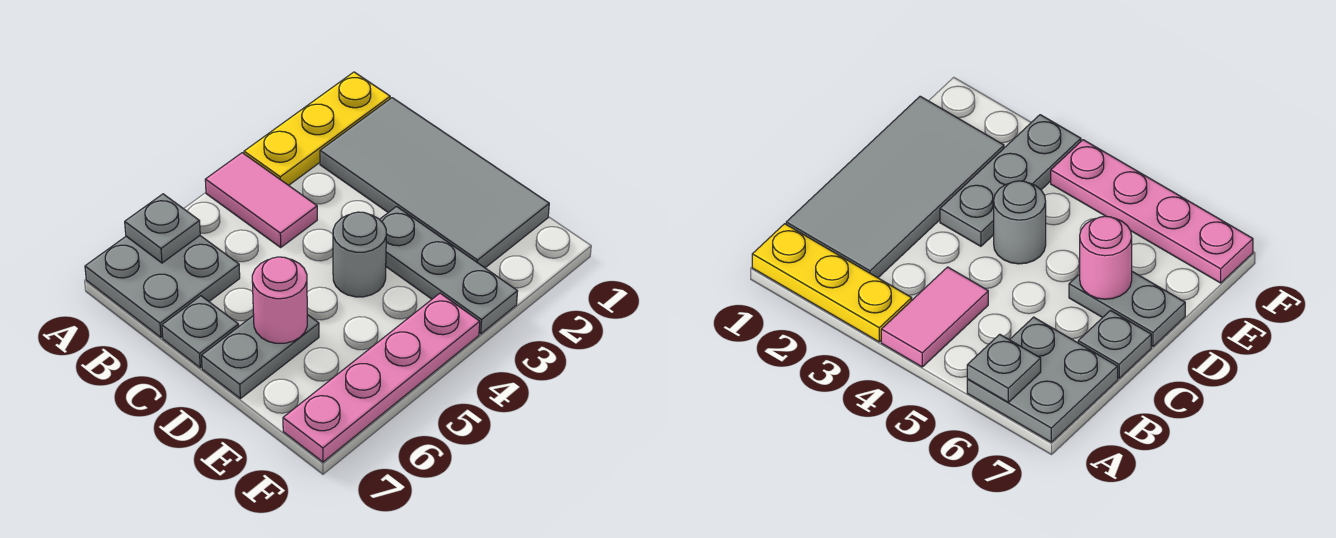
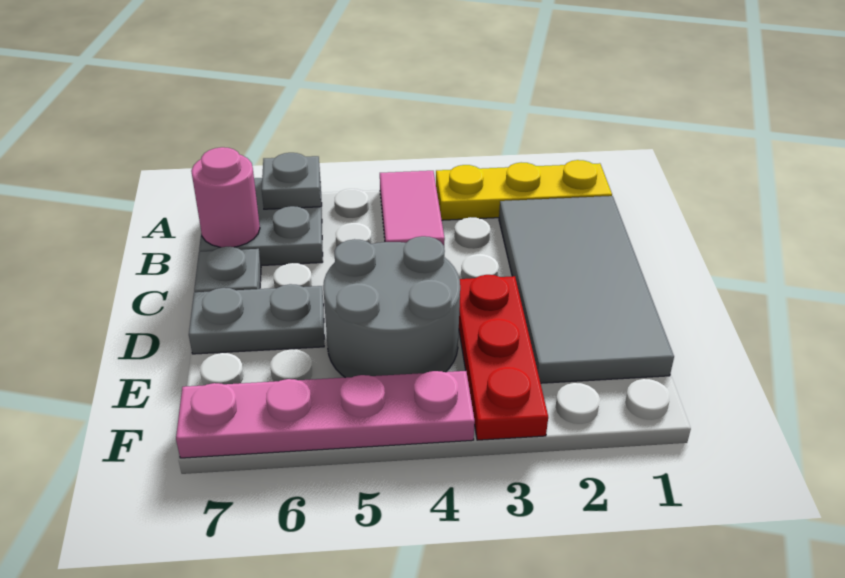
grey 1x3 plate [379,207,518,334] -> red 1x3 plate [459,275,548,440]
grey 1x1 round brick [333,212,386,297] -> grey 2x2 round brick [323,236,460,378]
pink 1x1 round brick [252,257,307,343] -> pink 1x1 round brick moved to [191,147,260,247]

